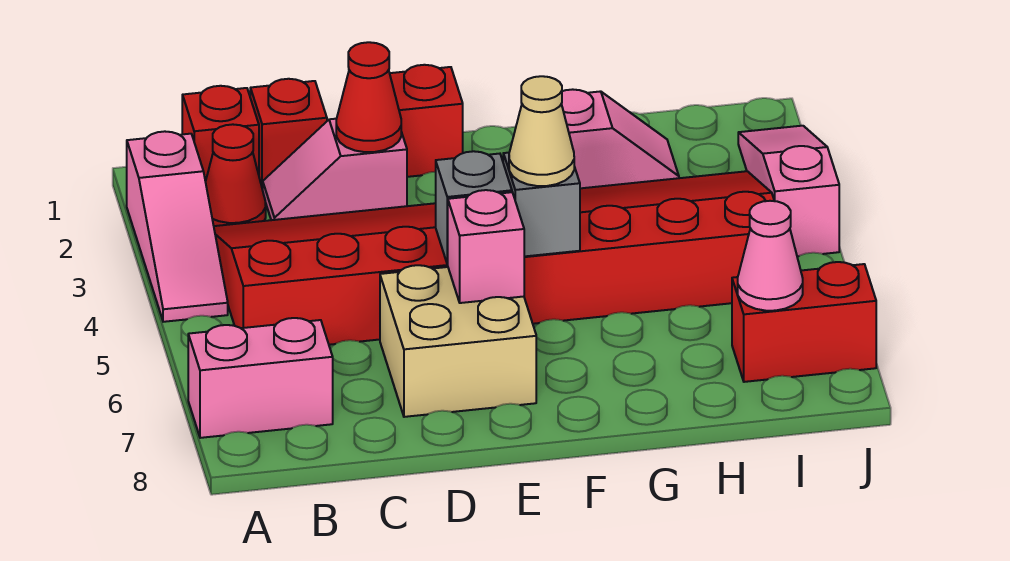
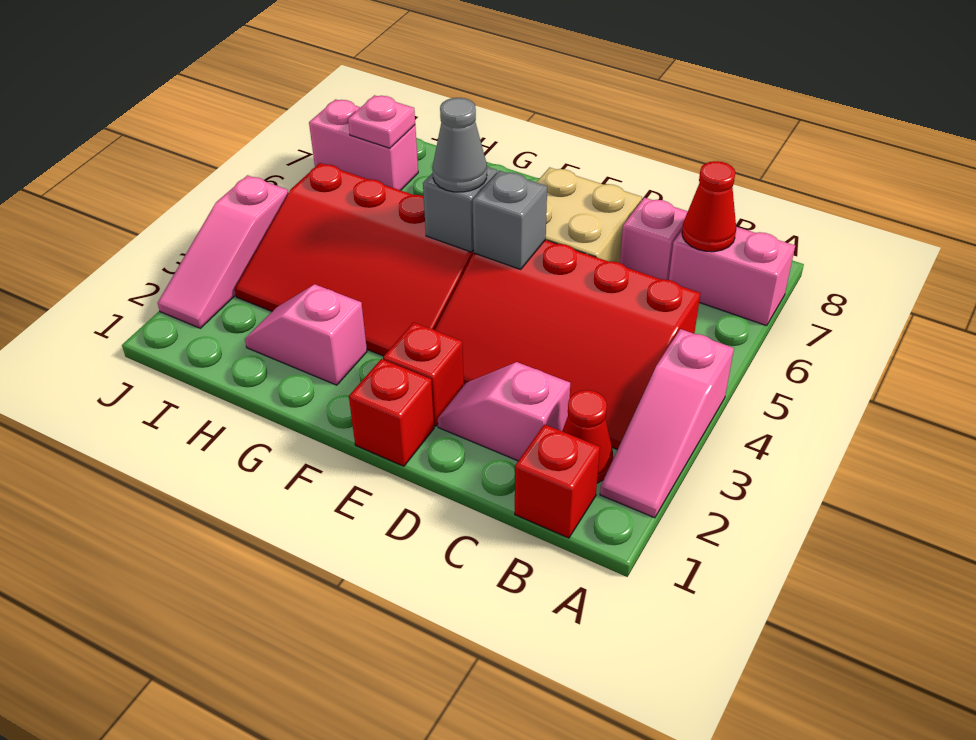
pink 1x3 slope [127,131,228,322] -> pink 1x3 slope turned to [600,329,734,518]
red 1x1 brick [250,79,327,190] -> red 1x1 brick moved to [383,322,464,426]
pink 1x2 slope [263,119,407,220] -> pink 1x2 slope turned to [438,362,570,461]
red 1x1 cone [336,42,401,152] -> red 1x1 cone moved to [682,161,736,252]
pink 1x1 brick [448,190,524,303] -> pink 1x1 brick moved to [620,198,688,280]
tan 1x1 cone [509,76,574,186] -> grey 1x1 cone [433,98,487,192]
red 1x2 brick [732,262,876,382] -> pink 1x2 brick [309,99,418,190]
pink 1x1 cone [738,201,803,311] -> pink 1x1 plate [348,95,415,148]

